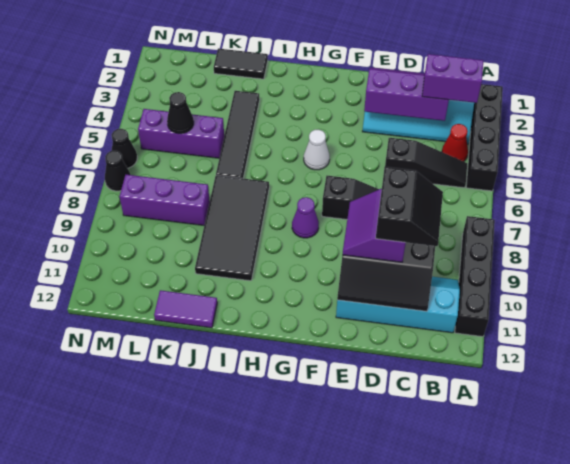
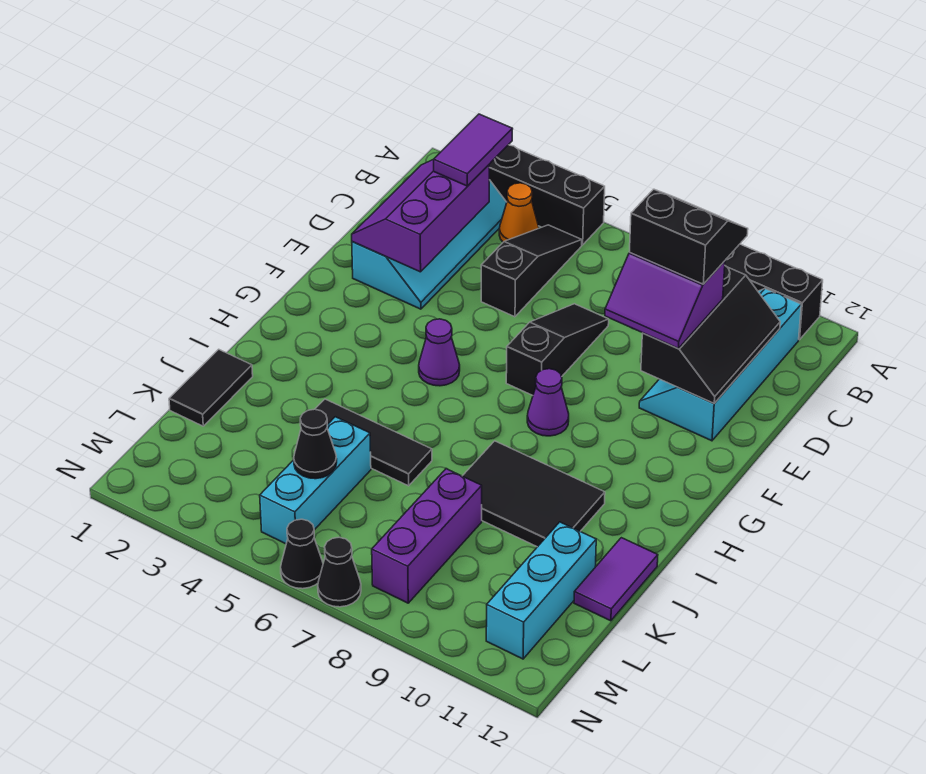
purple 1x2 brick [422,54,483,103] -> purple 1x2 tile [434,114,512,186]
red 1x1 cone [442,124,468,162] -> orange 1x1 cone [499,183,539,242]
white 1x1 cone [304,130,330,170] -> purple 1x1 cone [419,319,460,386]
black 2x4 tile [195,175,269,281] -> black 2x3 tile [463,441,605,547]
black 1x4 tile [216,91,260,178] -> black 1x3 tile [315,399,432,486]
purple 1x3 brick [138,109,224,158] -> cyan 1x3 brick [260,417,371,544]
none -> cyan 1x3 brick [486,522,596,659]

